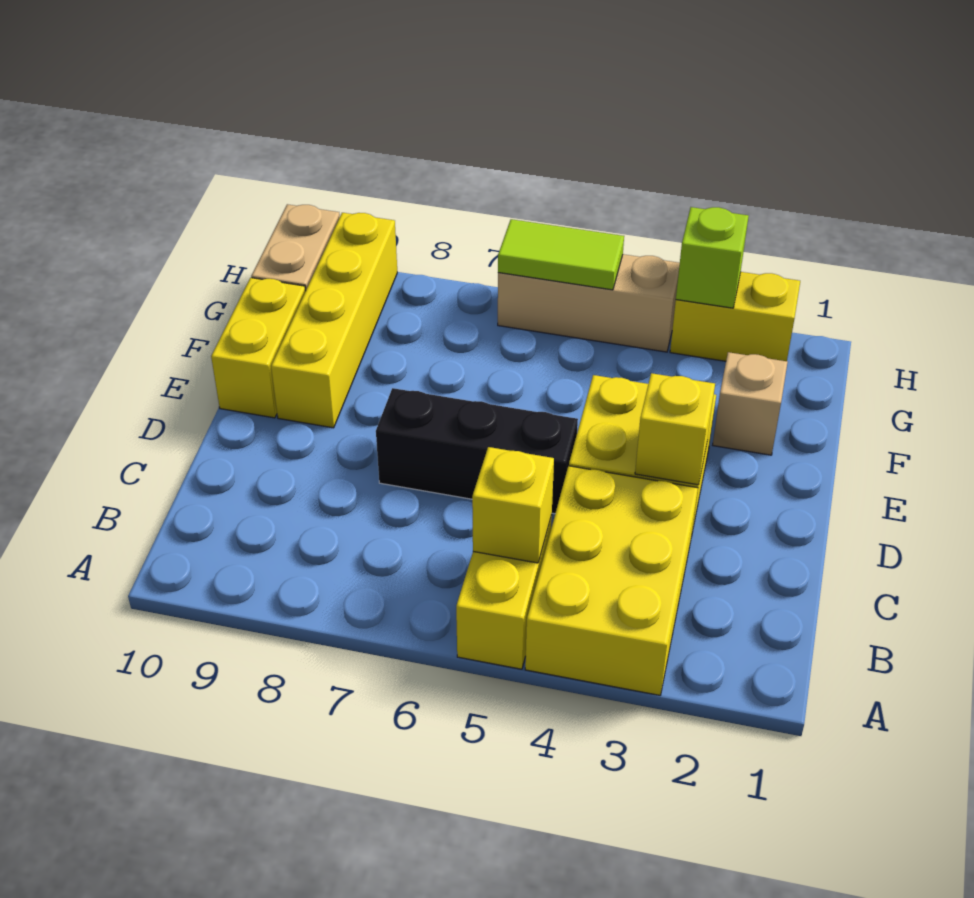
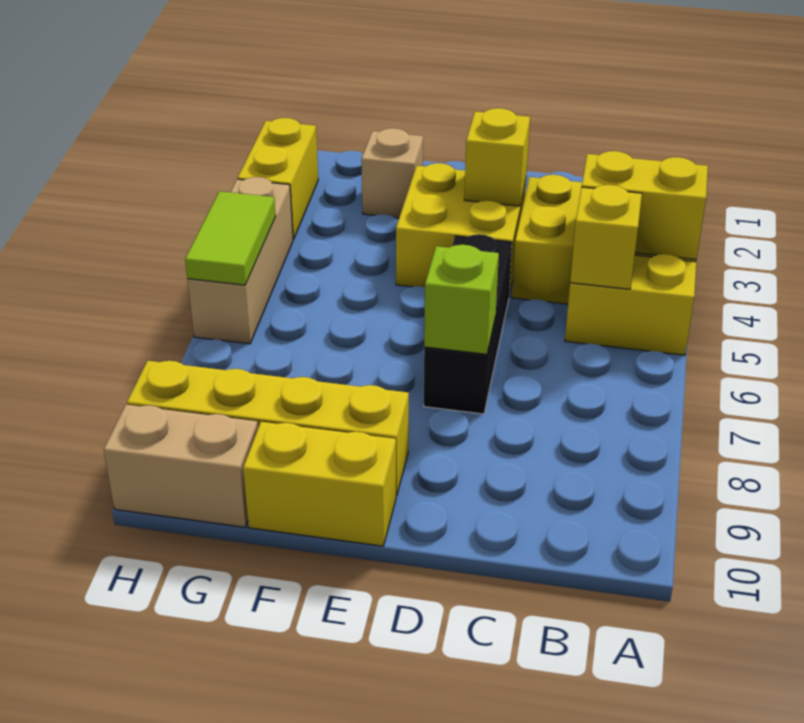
none -> yellow 1x2 brick [582,151,708,259]
lime 1x1 brick [676,207,749,308] -> lime 1x1 brick moved to [424,245,499,354]

